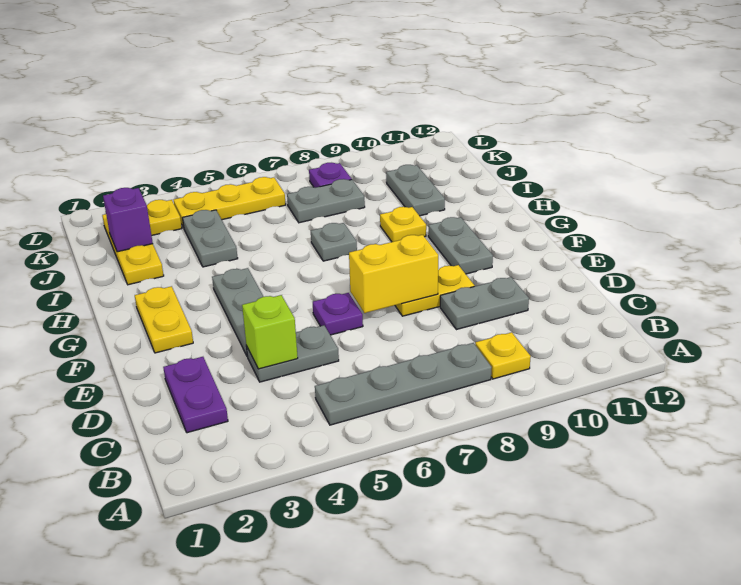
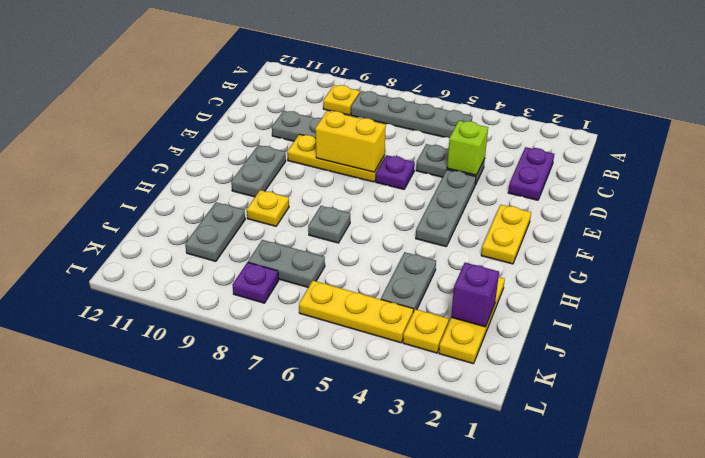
yellow 1x2 plate [395,265,475,316] -> yellow 1x3 plate [287,134,385,182]

